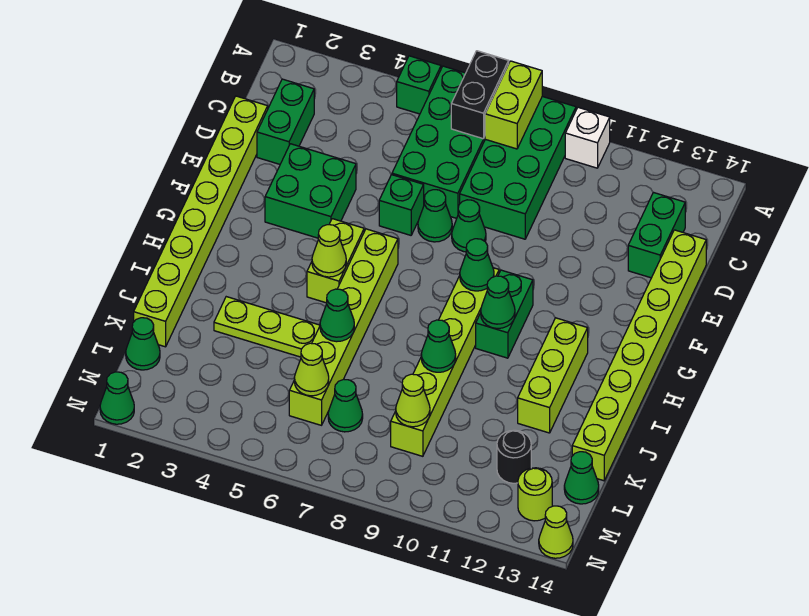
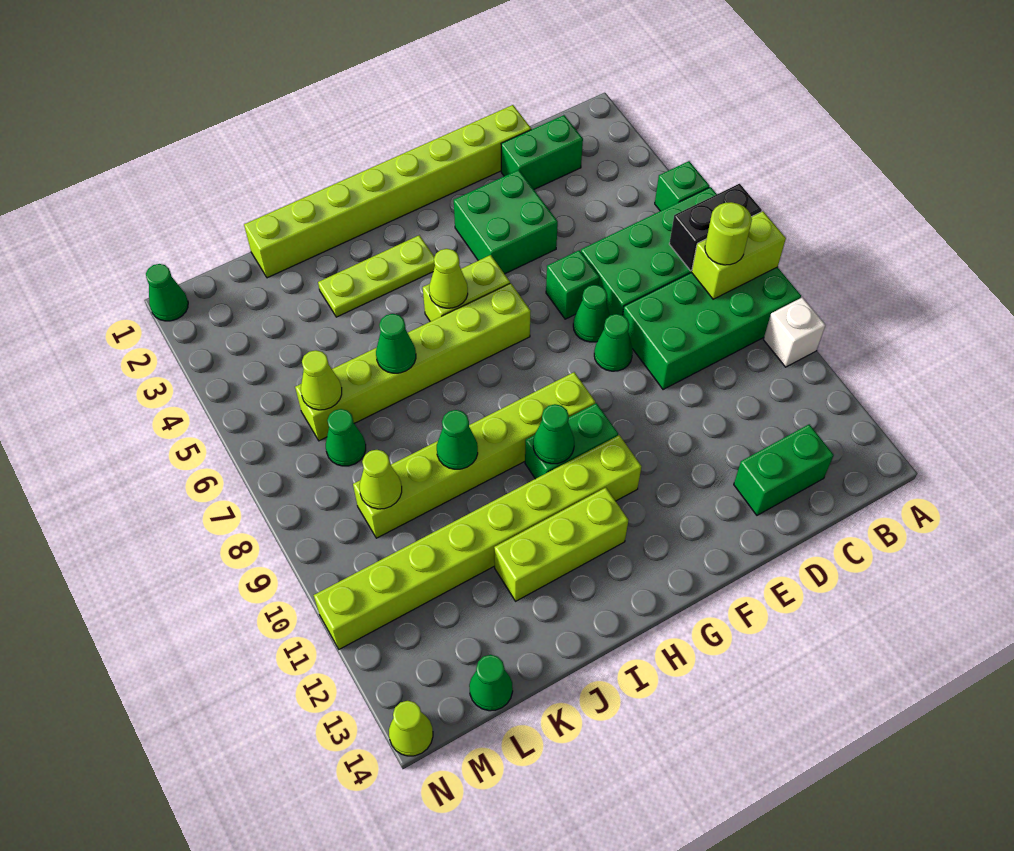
lime 1x8 brick [572,230,706,481] -> lime 1x8 brick moved to [314,435,642,649]
green 1x1 cone [460,239,494,291] -> none
lime 1x3 plate [214,297,320,357] -> lime 1x3 plate turned to [318,235,435,317]
green 1x1 cone [126,318,160,370] -> none
black 1x1 round brick [497,430,531,483] -> none
lime 1x1 round brick [518,468,552,521] -> lime 1x1 round brick moved to [705,202,752,265]

